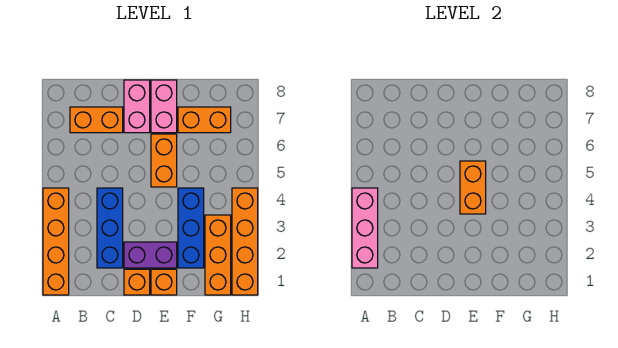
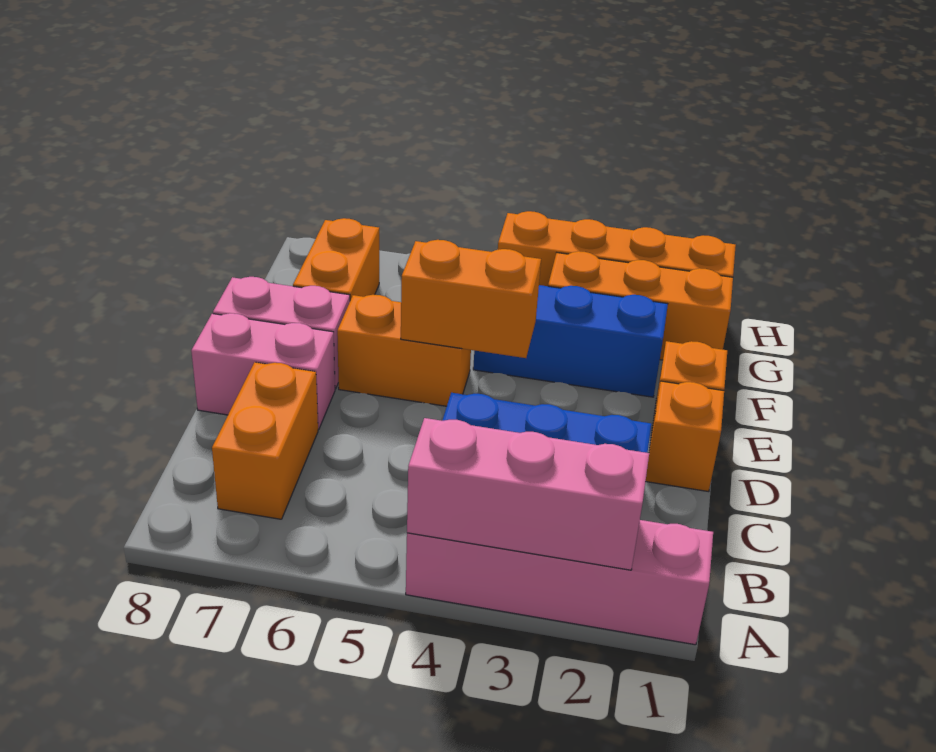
orange 1x4 brick [43,188,69,295] -> pink 1x4 brick [406,520,713,645]
purple 1x2 brick [124,242,177,268] -> none

